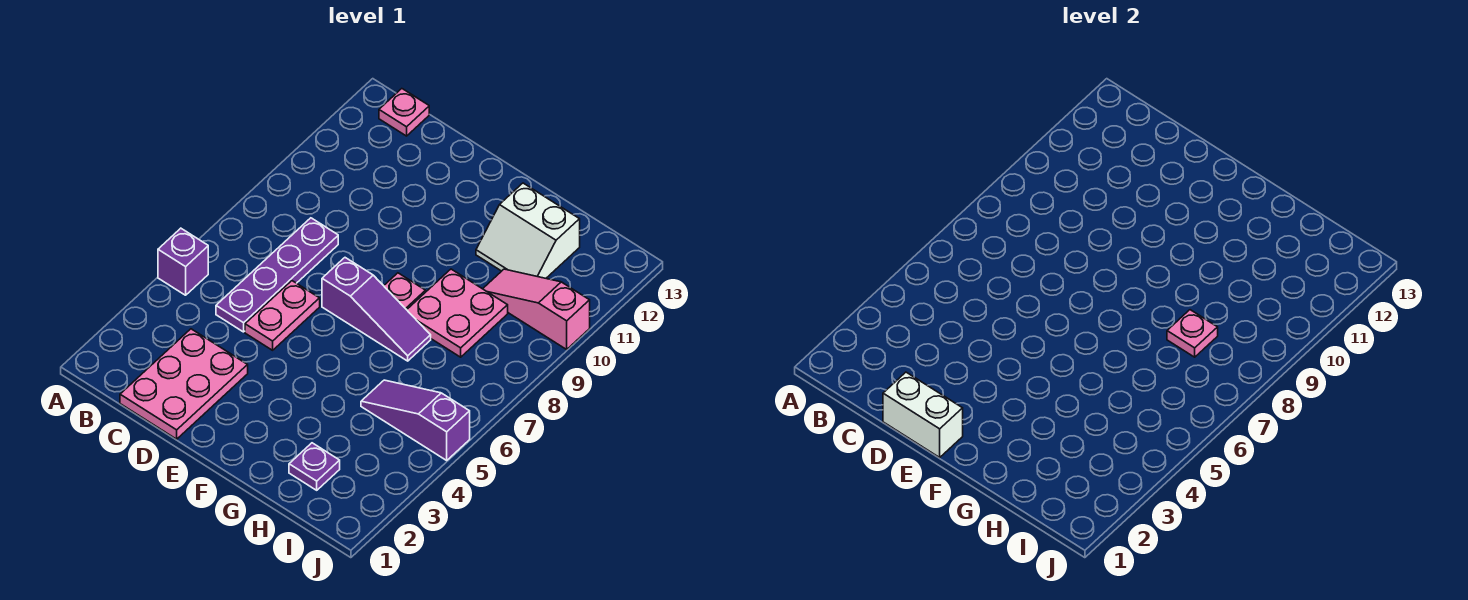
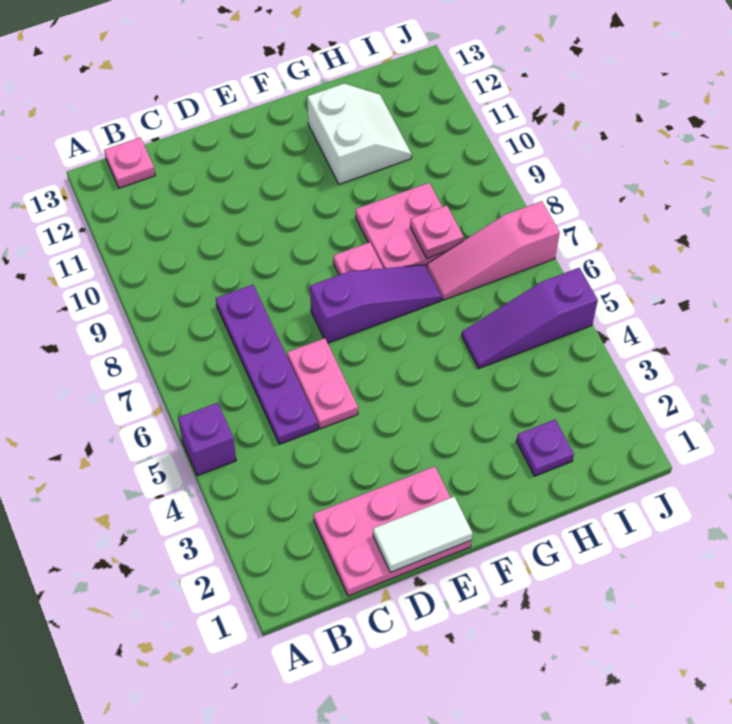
pink 2x3 plate [120,329,248,439] -> pink 2x3 plate turned to [313,466,472,596]
white 1x2 brick [883,372,963,457] -> white 1x2 tile [373,497,473,572]
white 2x2 slope [476,183,580,278] -> white 2x2 slope turned to [307,84,412,184]
pink 1x3 slope [483,269,590,349] -> pink 1x3 slope moved to [427,201,560,300]

